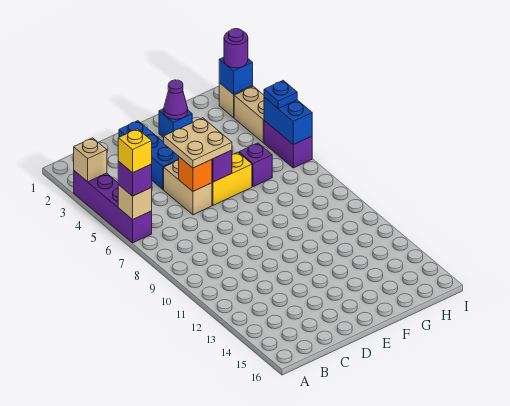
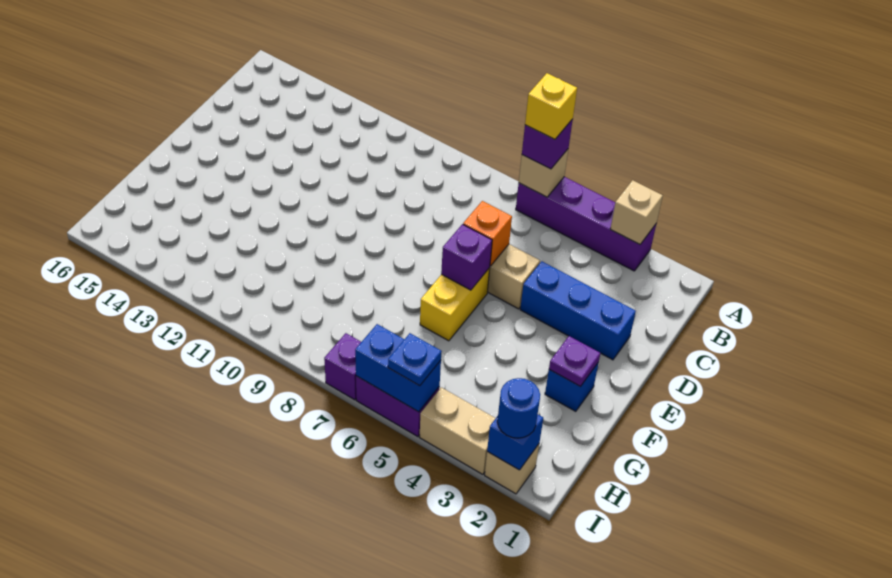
tan 2x2 plate [164,118,232,168] -> none
purple 1x1 cone [164,80,188,119] -> purple 1x1 plate [549,336,600,387]
purple 1x1 brick [239,143,272,187] -> purple 1x1 brick moved to [324,333,361,400]
purple 1x1 round brick [224,29,248,68] -> blue 1x1 round brick [497,378,540,438]

